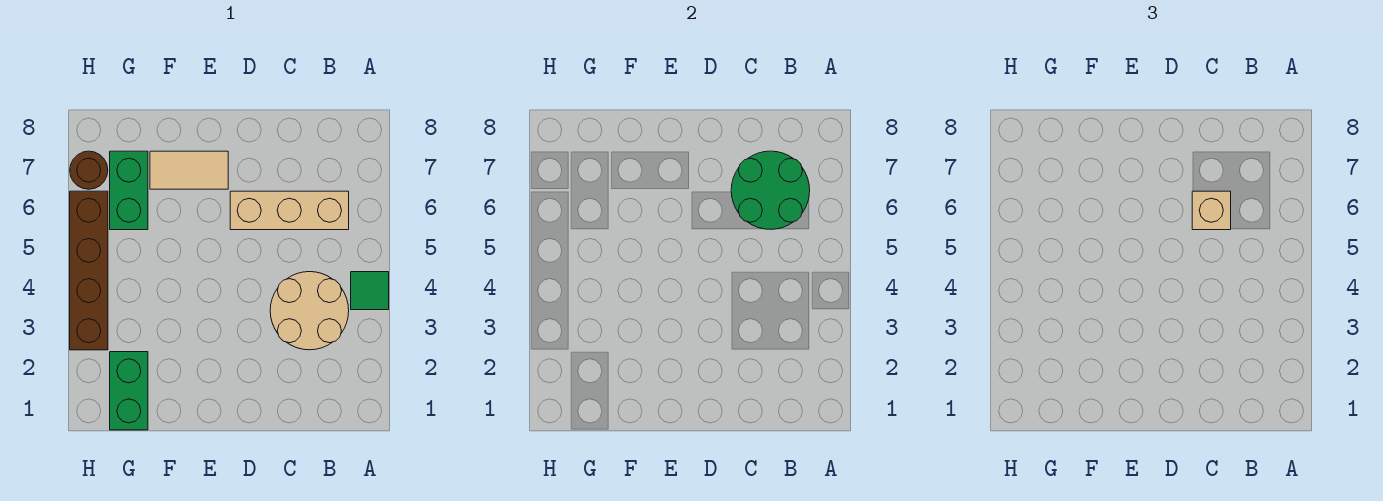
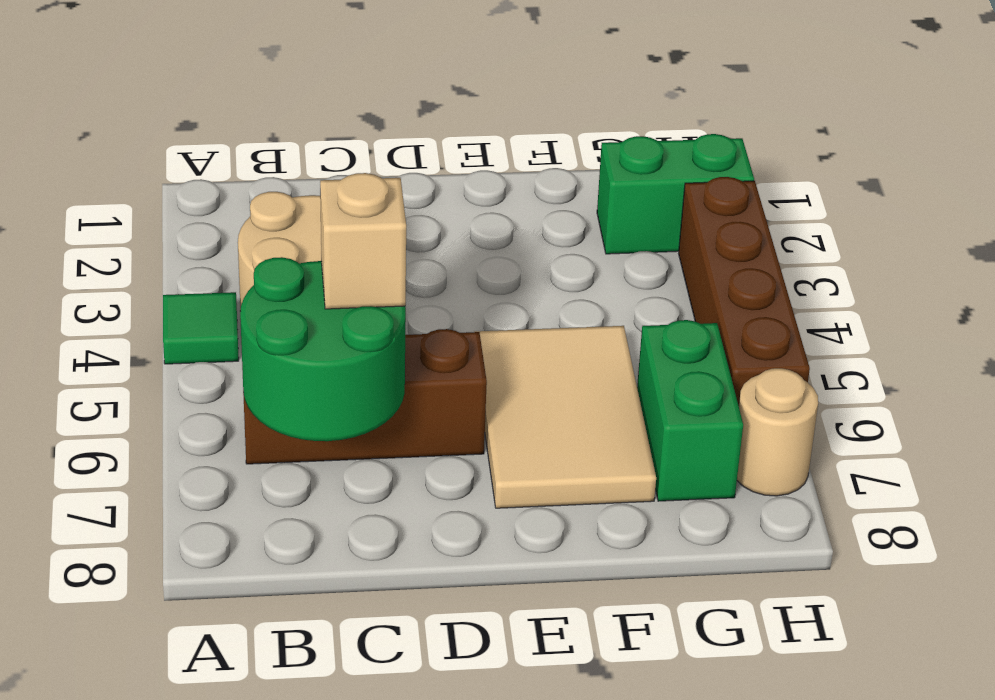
tan 1x3 brick [230,191,349,230] -> brown 1x3 brick [243,329,487,464]
tan 1x2 tile [150,151,228,189] -> tan 2x3 tile [475,326,656,508]
green 1x2 brick [110,352,148,430] -> green 1x2 brick turned to [597,134,754,254]
brown 1x1 round brick [70,151,108,189] -> tan 1x1 round brick [737,368,818,496]

